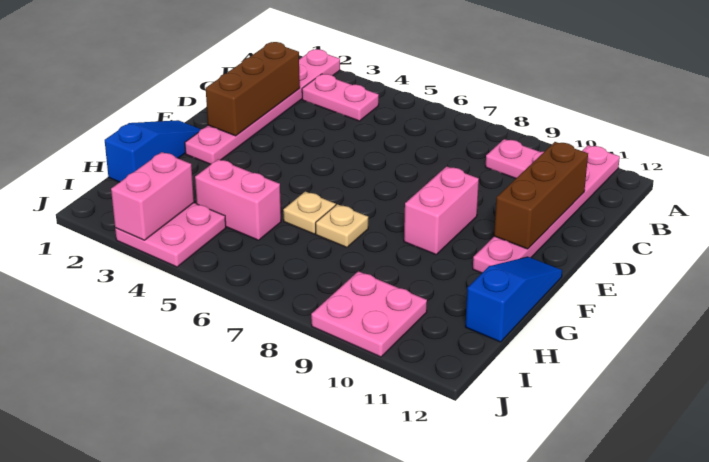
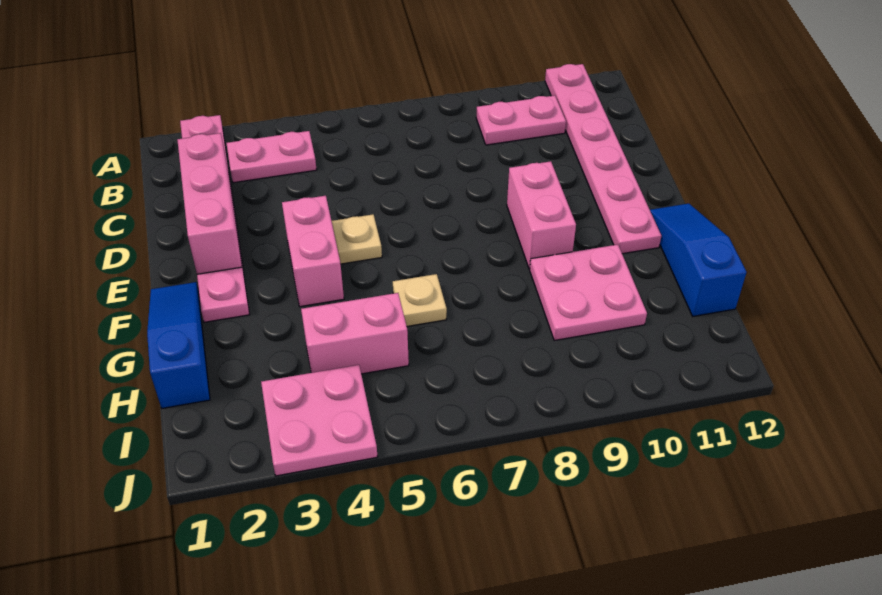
brown 1x3 brick [206,42,300,136] -> pink 1x3 brick [177,133,242,274]
brown 1x3 brick [494,142,588,249] -> none
tan 1x1 plate [316,204,368,247] -> tan 1x1 plate moved to [332,214,382,264]
pink 1x2 brick [111,152,194,240] -> pink 1x2 brick moved to [282,196,344,307]
pink 2x2 plate [311,271,427,357] -> pink 2x2 plate moved to [530,245,647,341]

